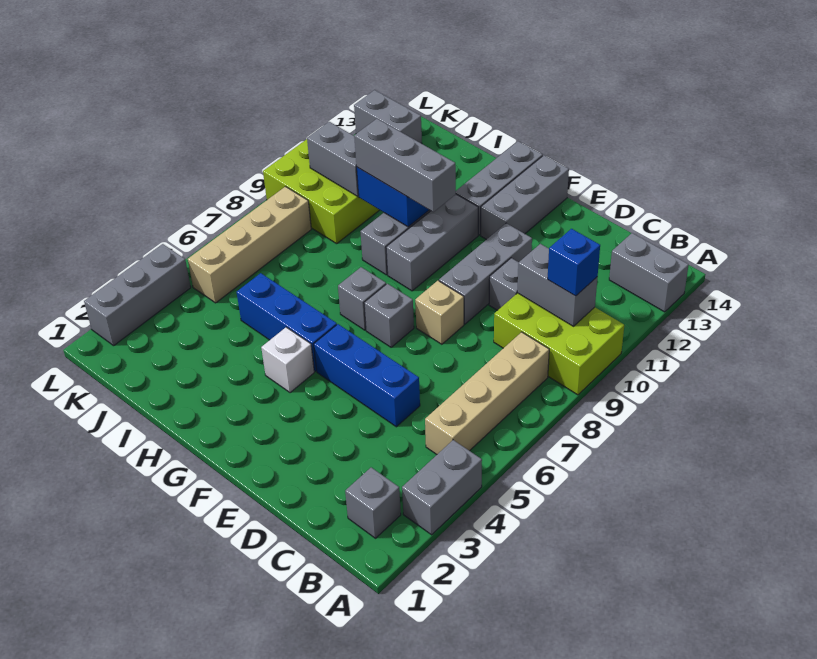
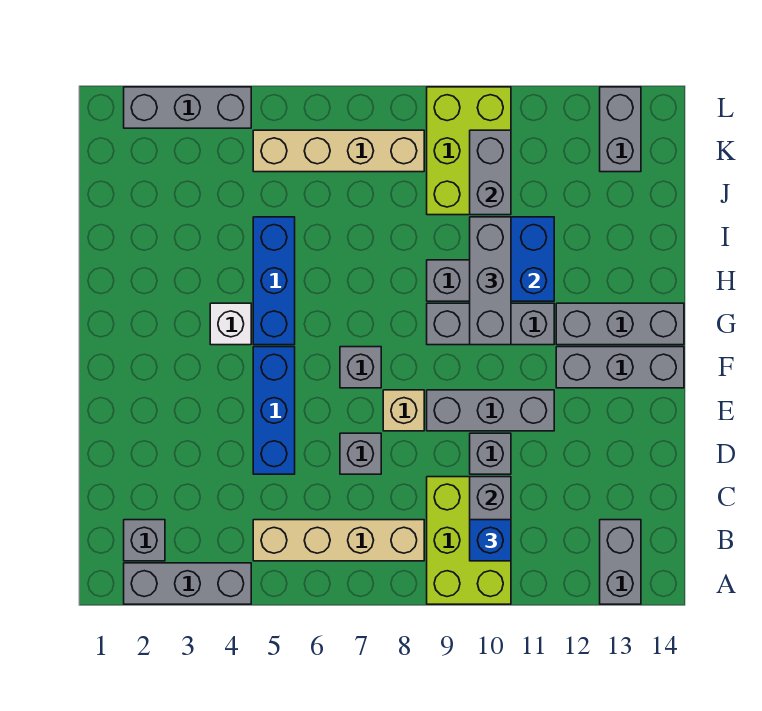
grey 1x2 brick [402,440,482,535] -> grey 1x3 brick [124,563,251,604]
grey 1x1 brick [338,267,386,330] -> grey 1x1 brick moved to [340,433,381,474]

